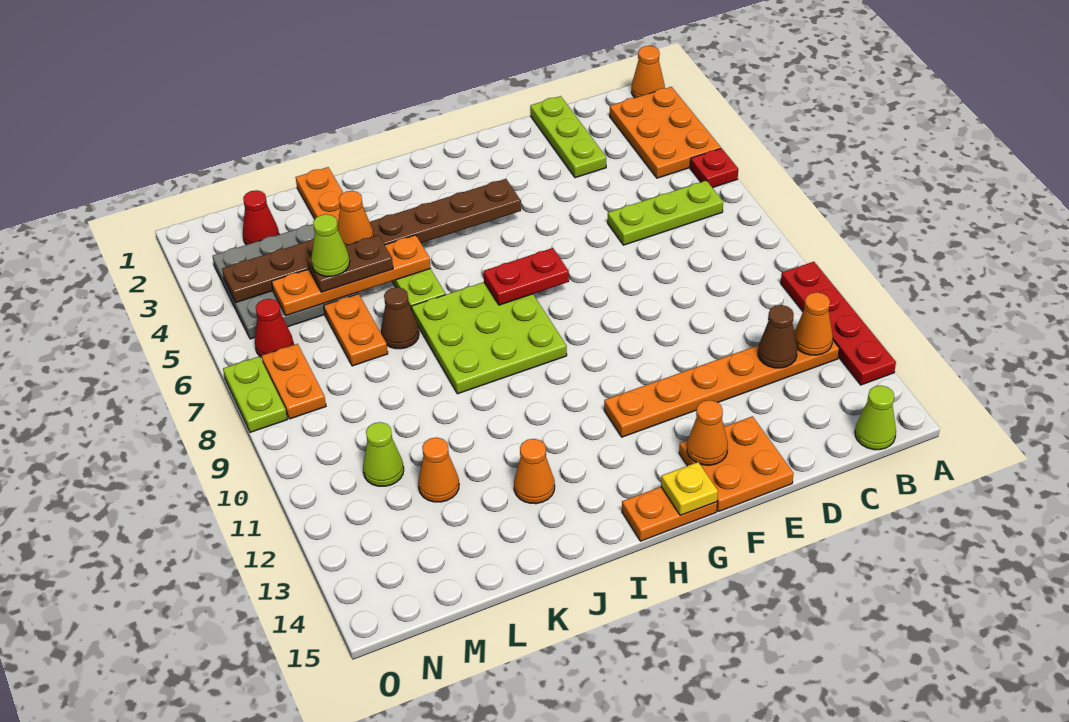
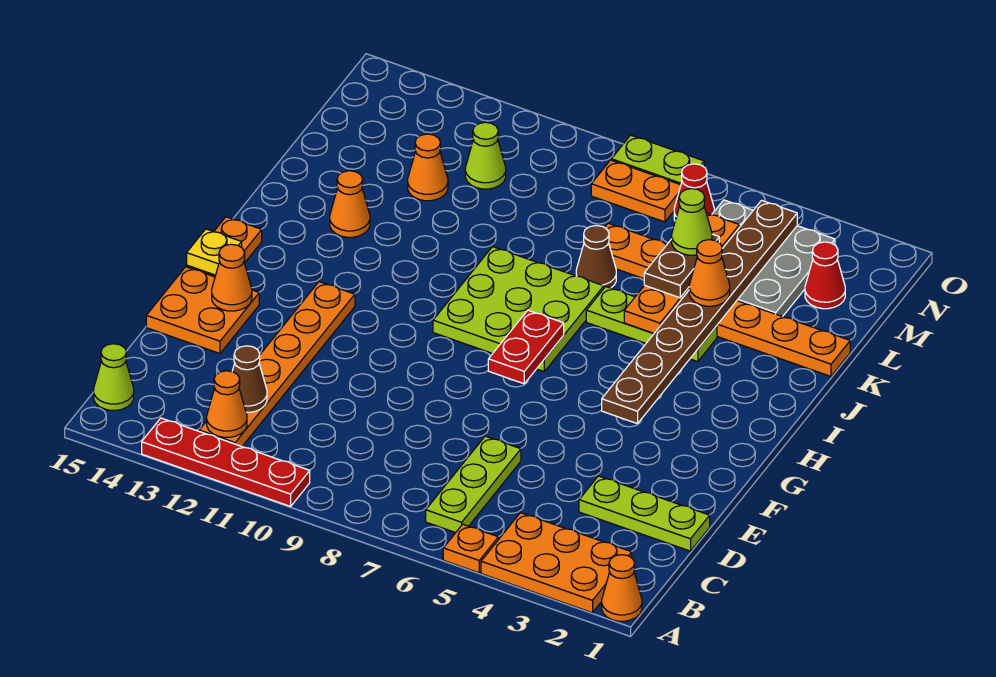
red 1x1 plate [690,148,738,188] -> orange 1x1 plate [443,524,498,573]

